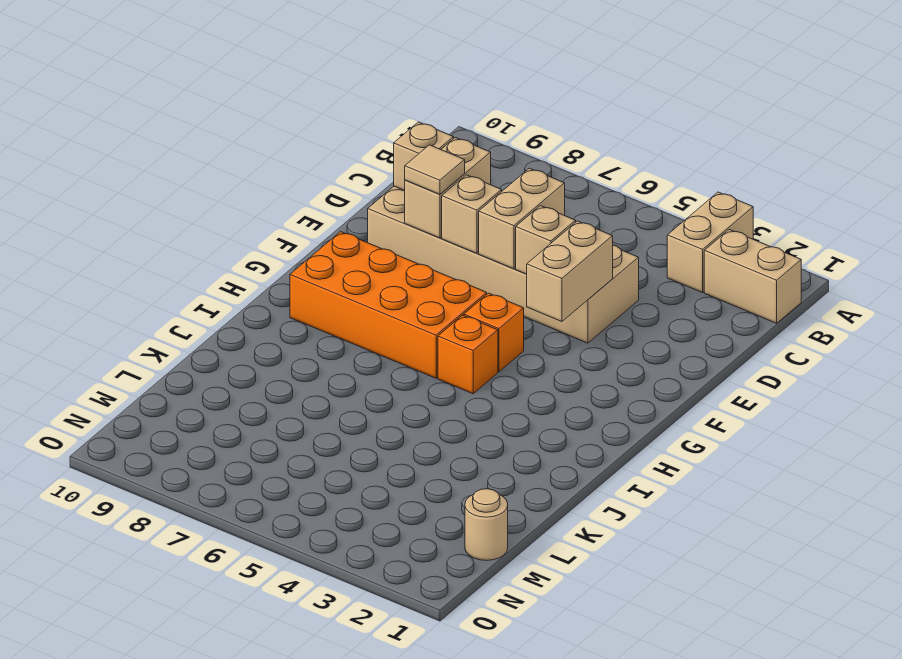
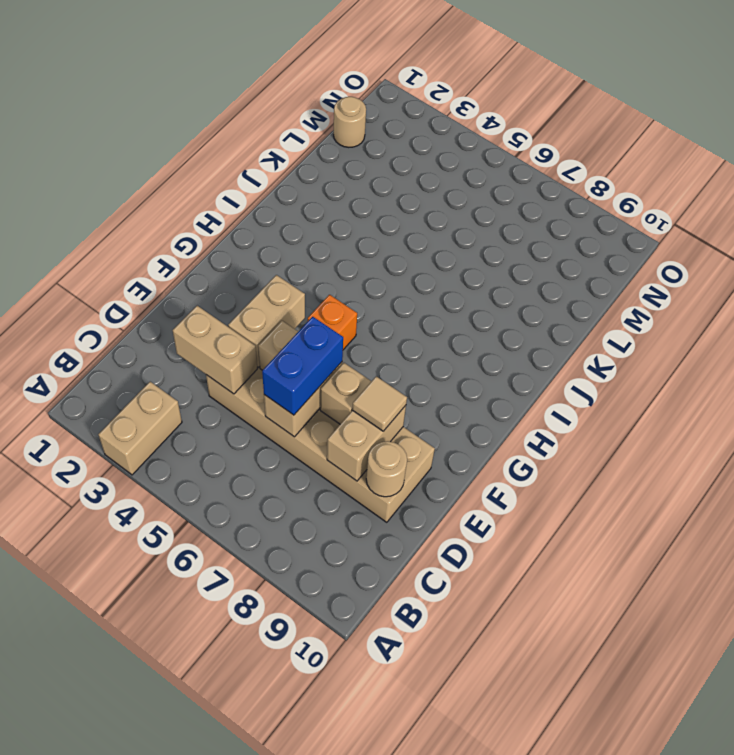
tan 1x2 brick [704,230,801,323] -> tan 1x2 brick moved to [173,306,257,394]
none -> blue 1x2 brick [262,317,343,415]
tan 1x1 brick [394,122,454,191] -> tan 1x1 round brick [366,441,407,497]
orange 2x4 brick [290,232,487,378] -> none
orange 1x1 brick [438,315,498,394] -> none

